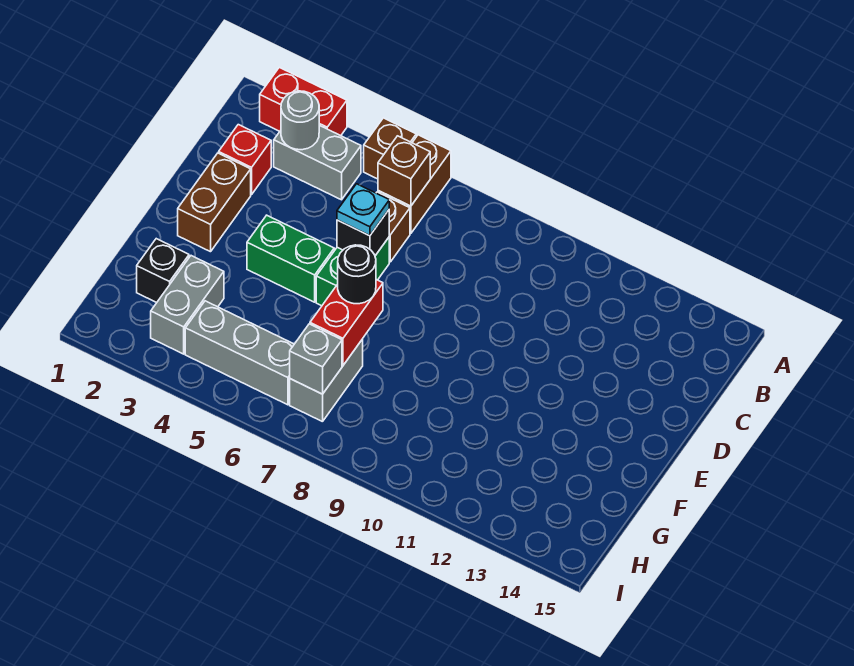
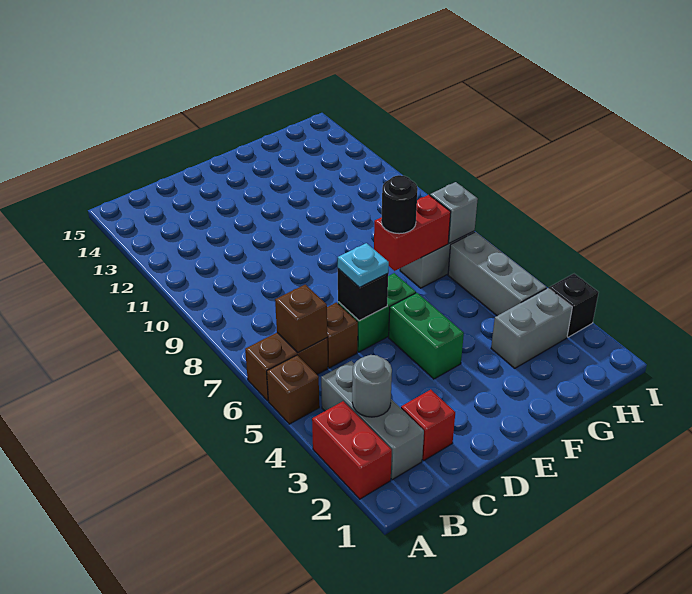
grey 1x2 brick [274,125,361,200] -> grey 1x3 brick [321,361,424,480]
brown 1x2 brick [178,153,251,252] -> none
black 1x1 brick [137,239,189,303] -> black 1x1 brick moved to [549,274,599,337]

